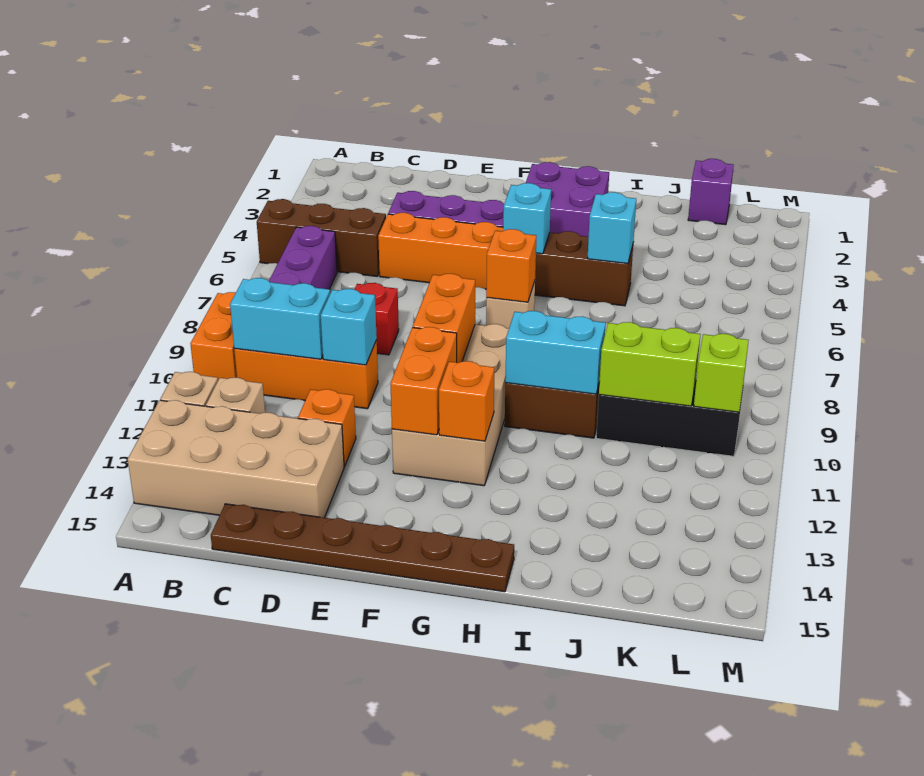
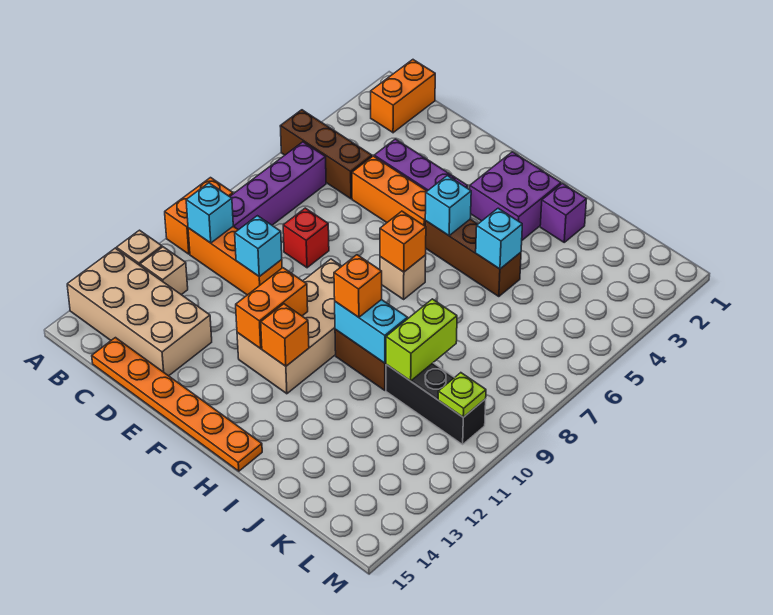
cyan 1x2 brick [230,278,330,359] -> cyan 1x1 brick [186,183,233,243]
brown 1x6 plate [211,504,514,592] -> orange 1x6 plate [92,338,262,471]
orange 1x1 brick [298,389,356,467] -> orange 1x1 brick moved to [334,255,382,317]
orange 1x2 brick [413,274,475,363] -> orange 1x2 brick moved to [371,60,435,133]
lime 1x2 brick [599,322,701,406] -> lime 1x2 brick turned to [386,299,457,381]
purple 1x1 brick [688,159,734,225] -> purple 1x1 brick moved to [540,184,586,242]
lime 1x1 brick [694,334,749,412] -> lime 1x1 plate [438,373,486,417]

